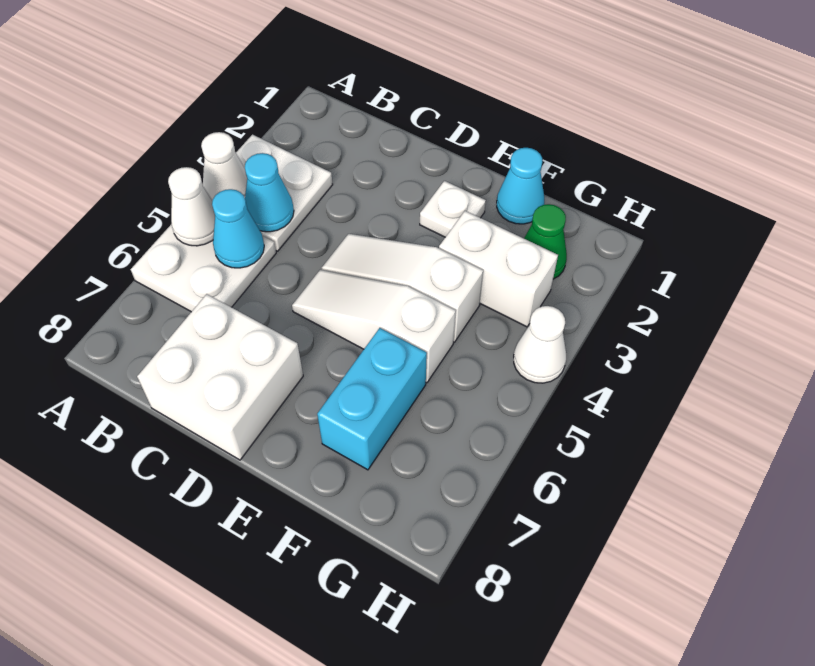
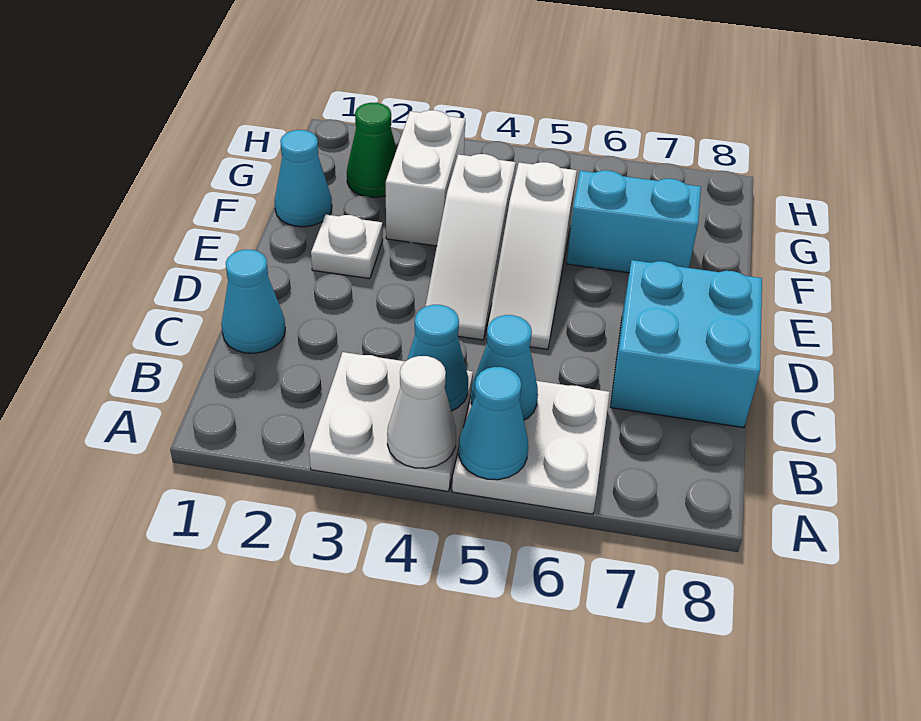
white 1x1 cone [168,167,215,246] -> cyan 1x1 cone [459,367,528,480]
none -> cyan 1x1 cone [221,250,285,353]
white 2x2 brick [137,294,303,460] -> cyan 2x2 brick [610,260,762,428]
white 1x1 cone [514,306,566,383] -> none

